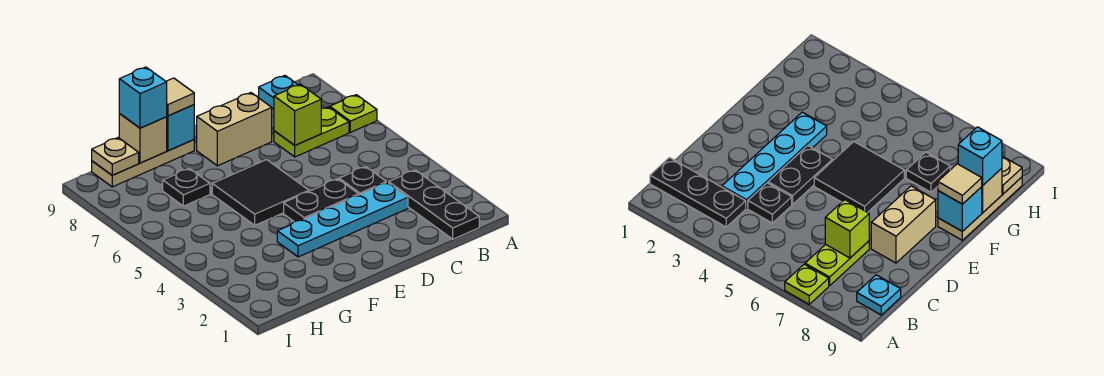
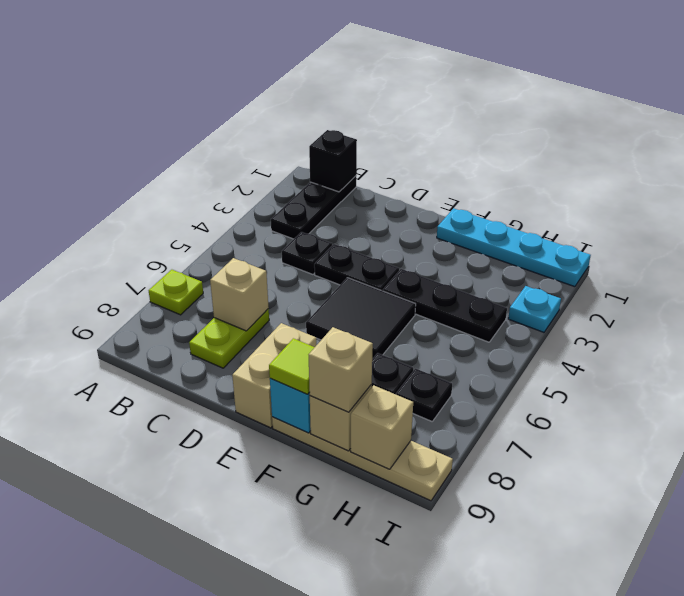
none -> black 1x1 brick [309,130,357,192]
lime 1x2 plate [274,107,349,157] -> lime 1x2 plate turned to [189,309,269,368]
cyan 1x1 plate [259,76,298,109] -> cyan 1x1 plate moved to [508,286,561,332]
cyan 1x4 plate [277,182,408,257] -> cyan 1x4 plate moved to [437,208,591,287]
lime 1x1 brick [274,84,321,145] -> tan 1x1 brick [210,258,269,331]
tan 1x2 brick [197,93,272,166] -> tan 1x2 brick turned to [232,323,316,428]
none -> black 1x3 plate [383,269,507,342]
tan 1x3 plate [92,140,194,187] -> tan 1x4 plate [272,417,453,501]
tan 1x1 tile [166,78,194,116] -> lime 1x1 tile [269,338,315,394]
cyan 1x1 brick [119,67,167,128] -> tan 1x1 brick [309,327,373,412]
none -> black 1x1 plate [396,369,452,421]
tan 1x1 plate [92,138,139,175] -> tan 1x1 brick [351,385,413,469]

